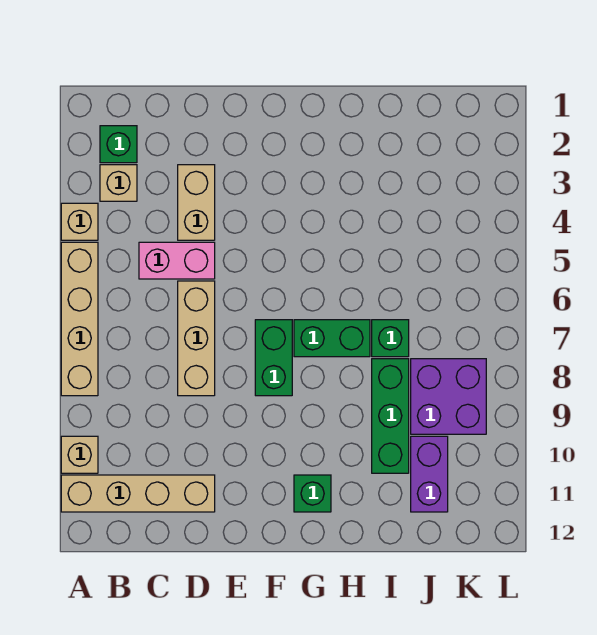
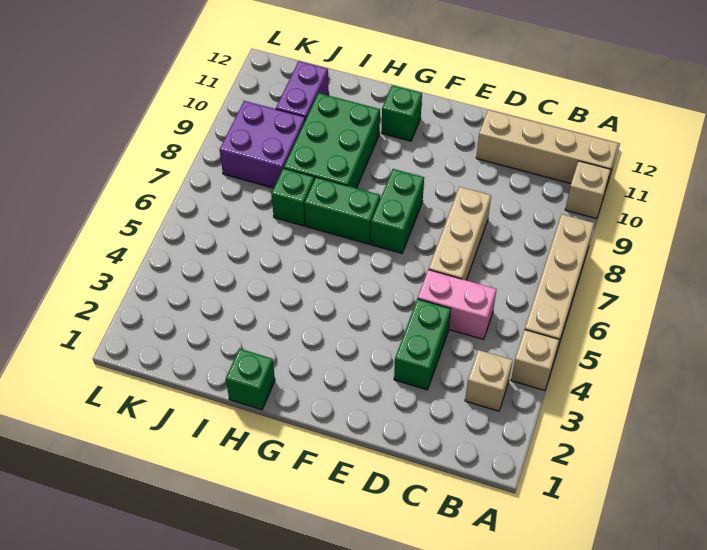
green 1x1 brick [100,126,137,163] -> green 1x1 brick moved to [226,349,275,410]
tan 1x2 brick [178,165,215,240] -> green 1x2 brick [394,299,451,390]
green 1x3 brick [372,359,409,473] -> green 2x3 brick [284,93,380,188]

